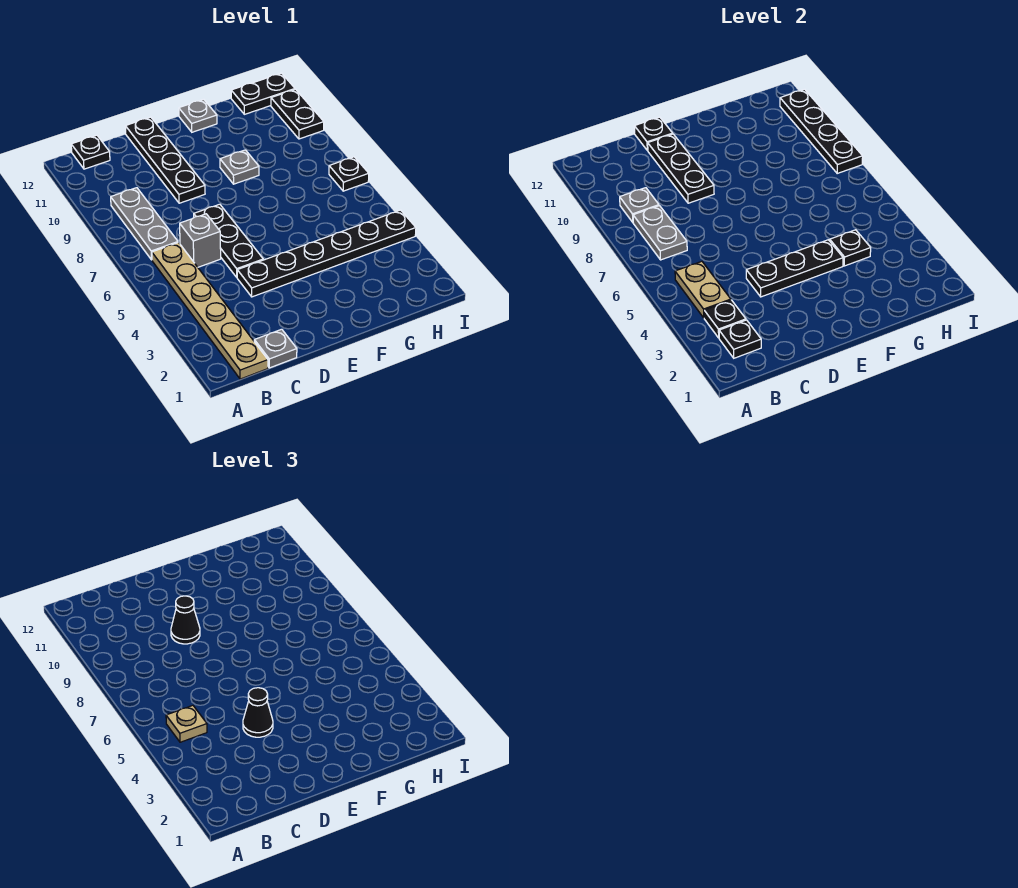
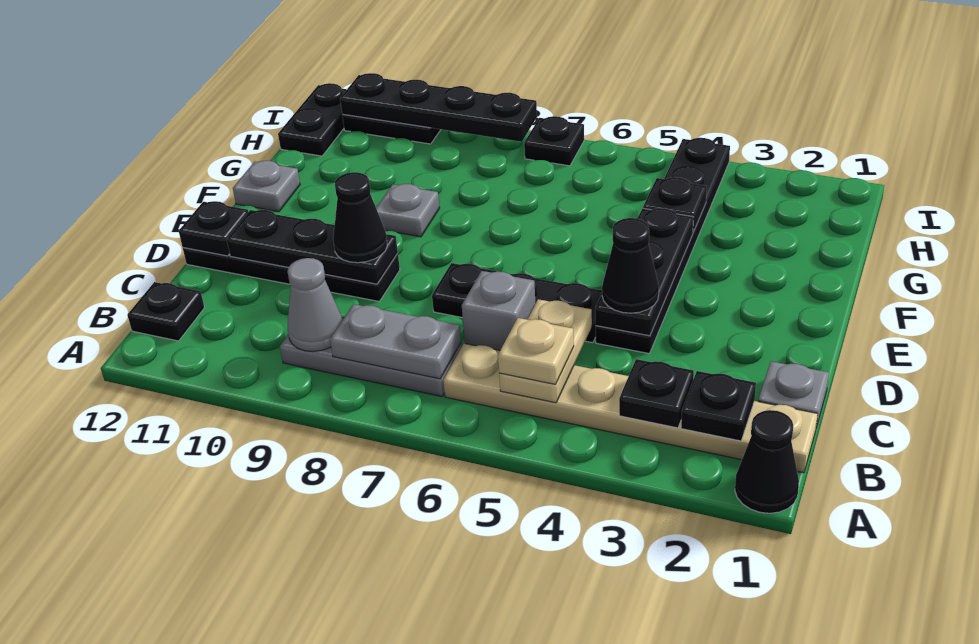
none -> black 1x1 cone [735,410,799,513]
tan 1x2 plate [675,261,731,318] -> tan 1x2 plate turned to [499,299,592,403]
grey 1x1 plate [620,188,659,222] -> grey 1x1 cone [287,258,343,351]

